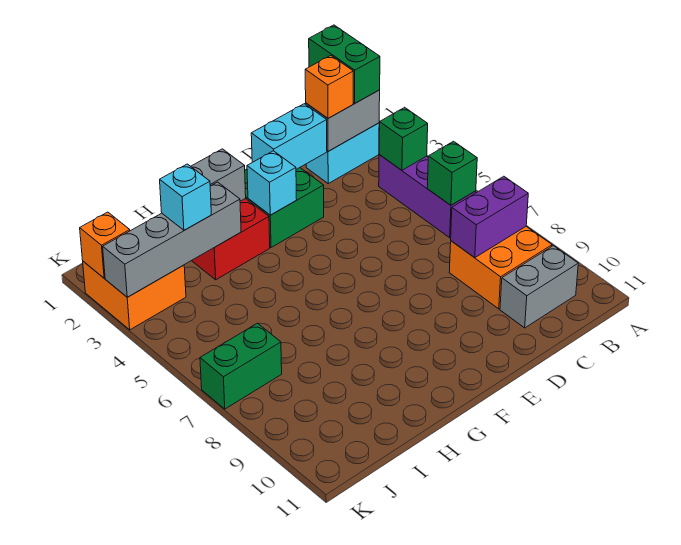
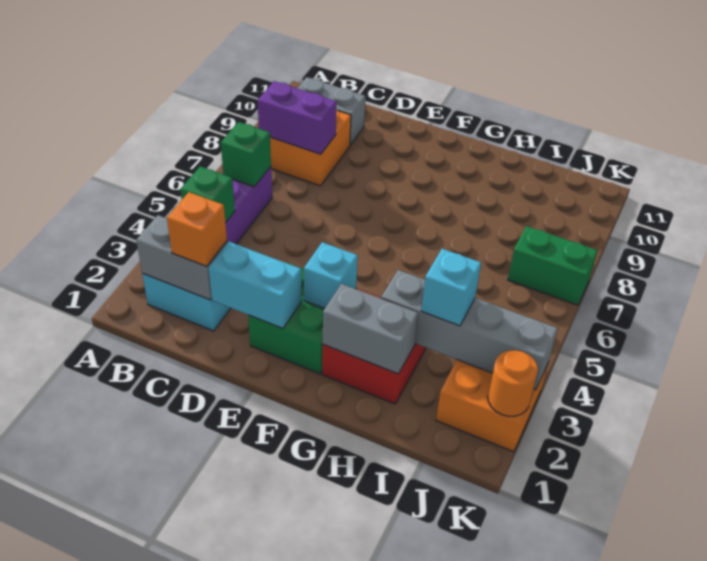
green 1x2 brick [309,25,380,103] -> none
orange 1x1 brick [80,212,130,278] -> orange 1x1 round brick [488,350,538,416]

